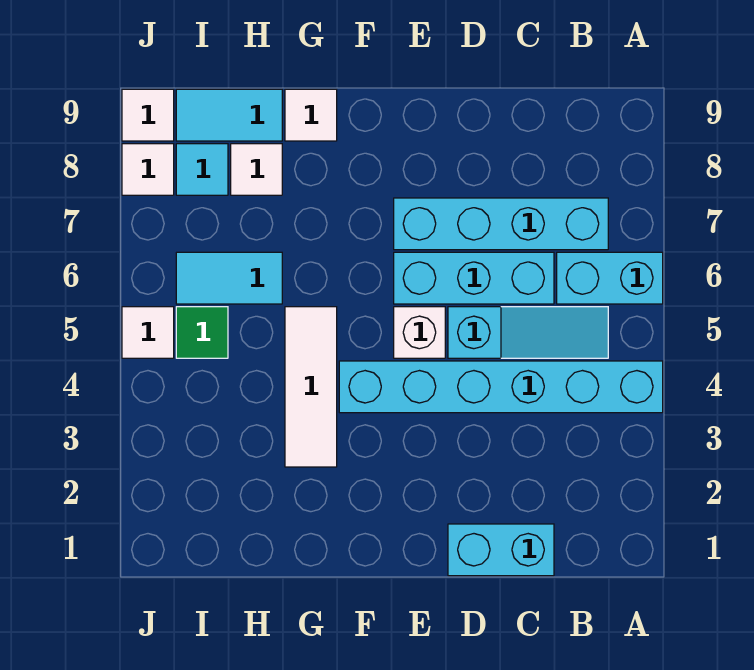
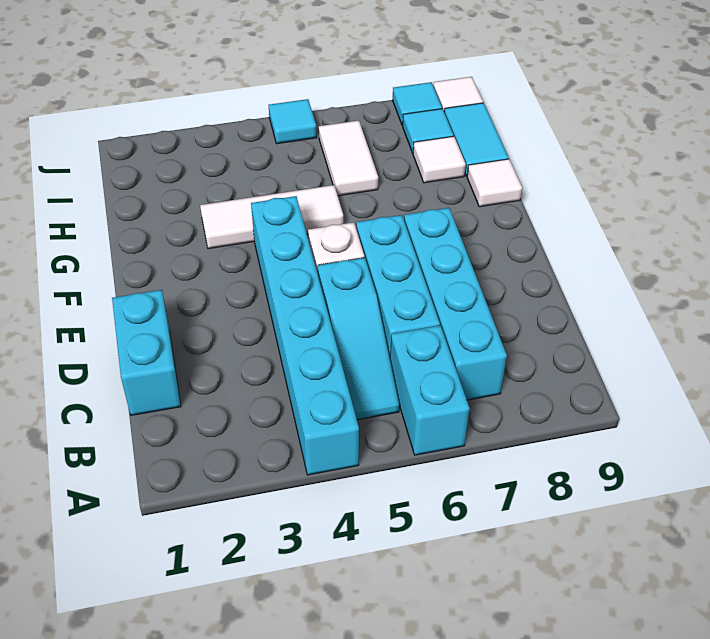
cyan 1x2 tile [176,252,282,304] -> white 1x2 tile [319,120,378,196]
green 1x1 tile [176,307,228,358] -> none
white 1x1 tile [122,307,174,358] -> cyan 1x1 tile [269,99,317,144]
white 1x1 tile [122,144,174,195] -> cyan 1x1 tile [393,82,442,126]

